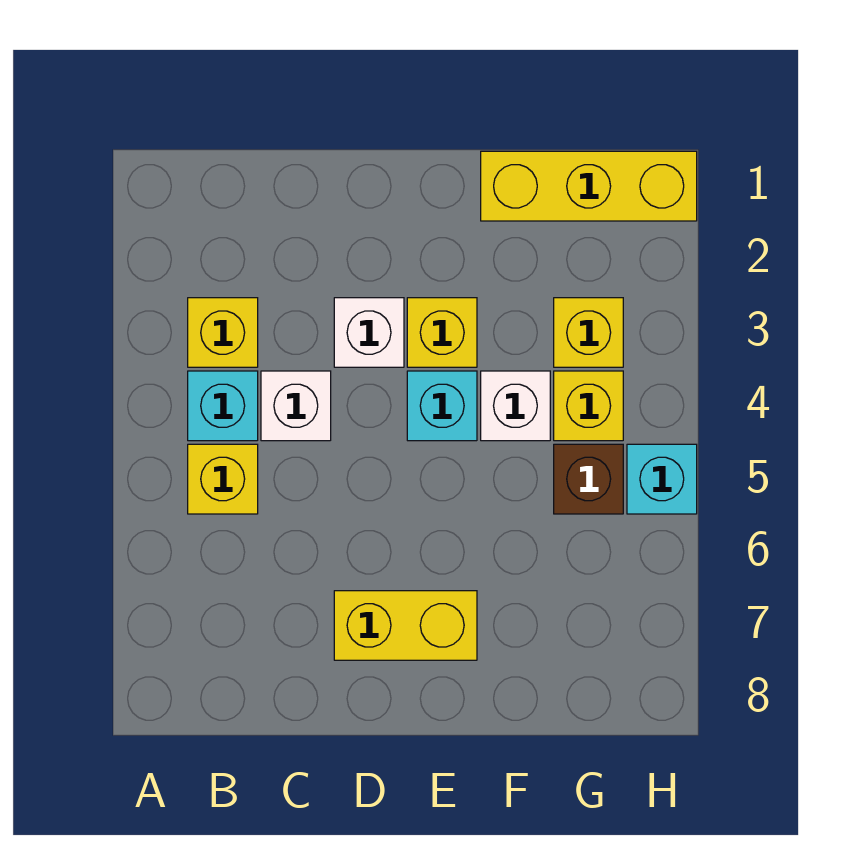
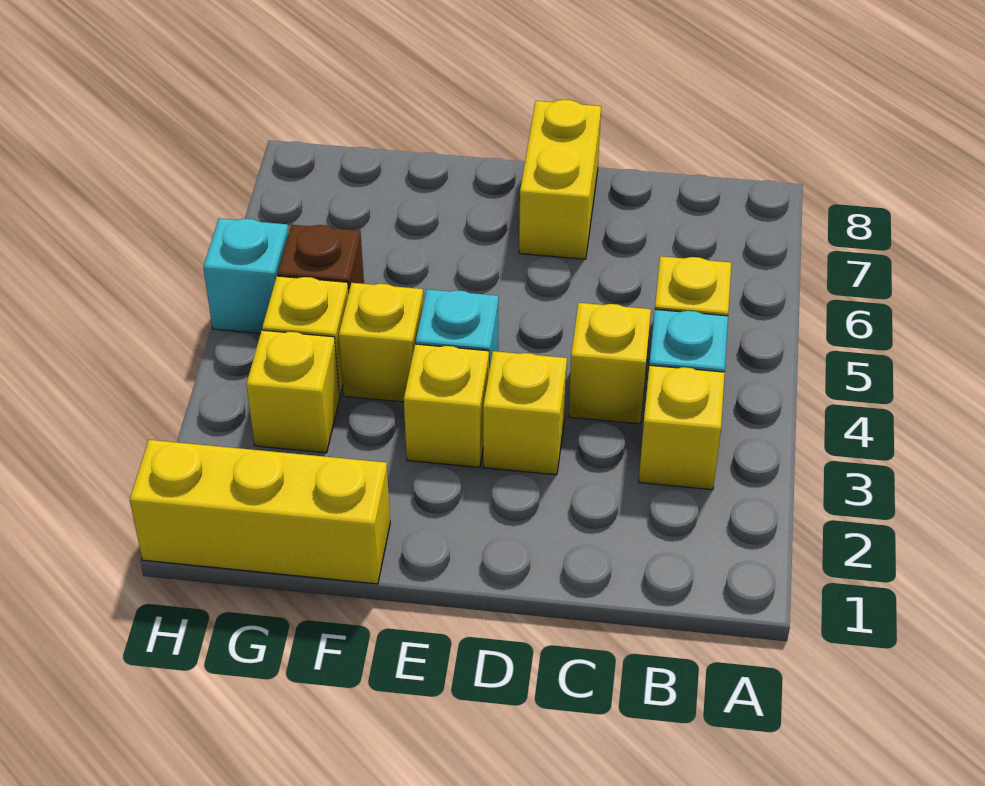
white 1x1 brick [261,371,331,441] -> yellow 1x1 brick [569,303,651,424]
white 1x1 brick [334,298,404,367] -> yellow 1x1 brick [483,351,567,475]
yellow 1x2 brick [334,591,477,660] -> yellow 1x2 brick turned to [519,100,601,259]
white 1x1 brick [481,371,550,441] -> yellow 1x1 brick [339,283,423,402]

